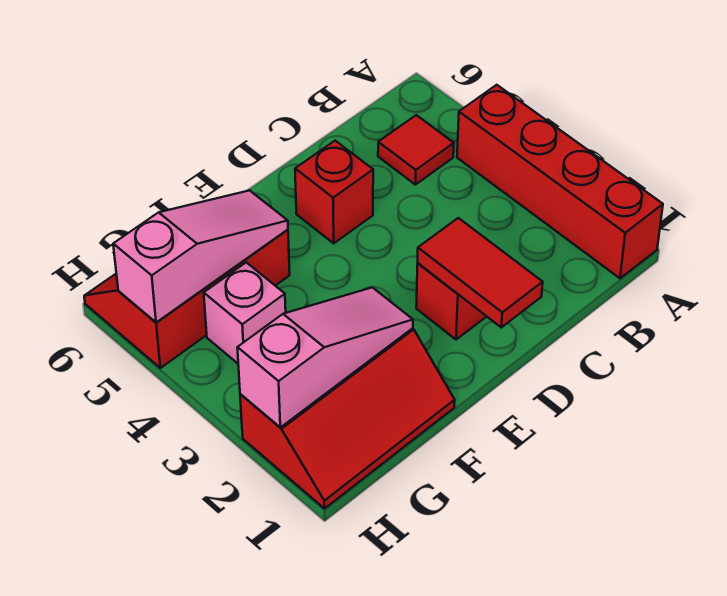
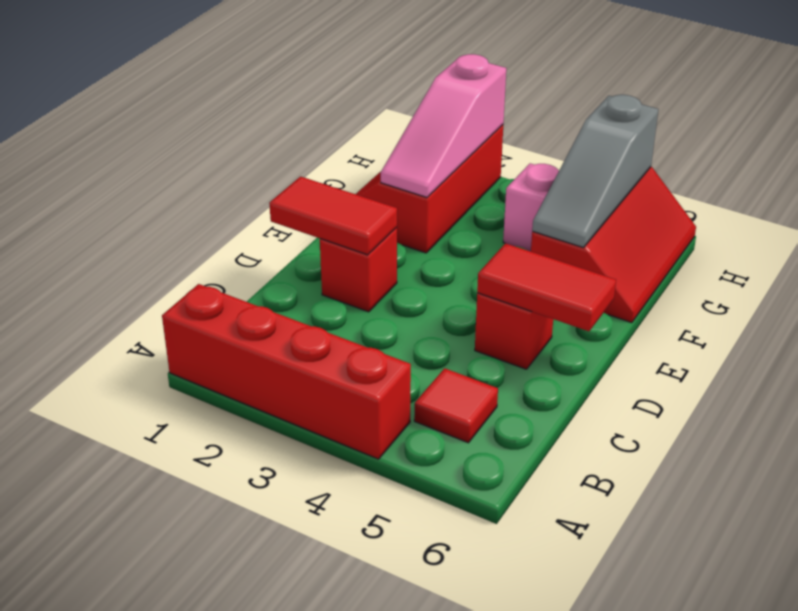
none -> red 1x2 tile [477,243,616,331]
pink 1x3 slope [113,190,288,322] -> grey 1x3 slope [532,95,658,248]

